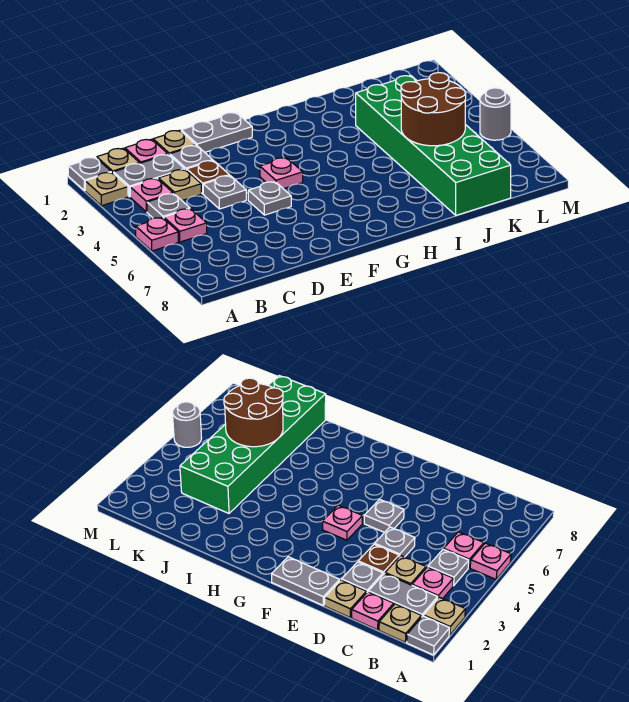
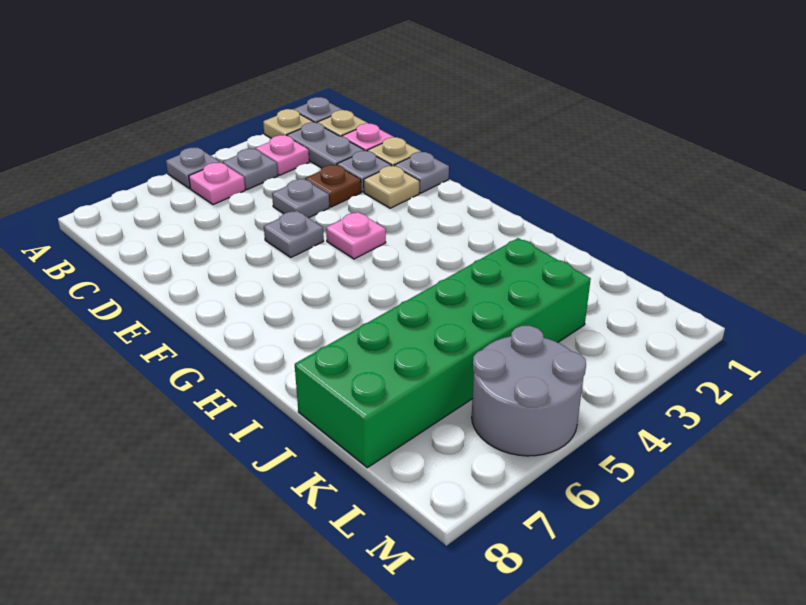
pink 1x1 plate [136,218,178,251] -> grey 1x1 plate [166,148,220,189]
tan 1x1 plate [158,170,201,200] -> tan 1x1 plate moved to [364,166,419,208]
grey 1x2 plate [181,112,252,152] -> grey 1x1 plate [394,152,449,193]
brown 2x2 round brick [401,73,466,146] -> none
grey 1x1 round brick [480,88,511,140] -> grey 2x2 round brick [472,326,586,456]

